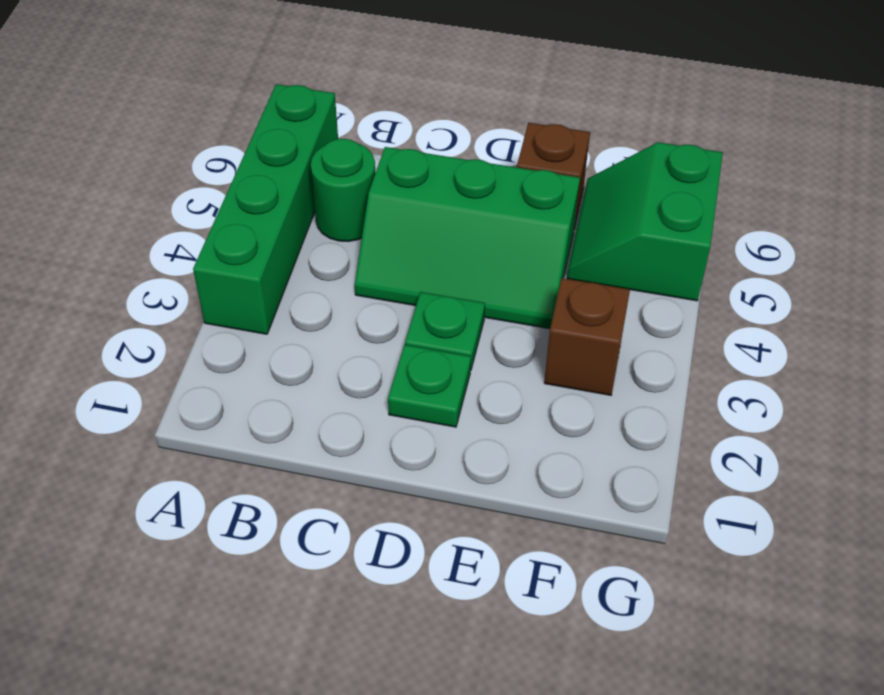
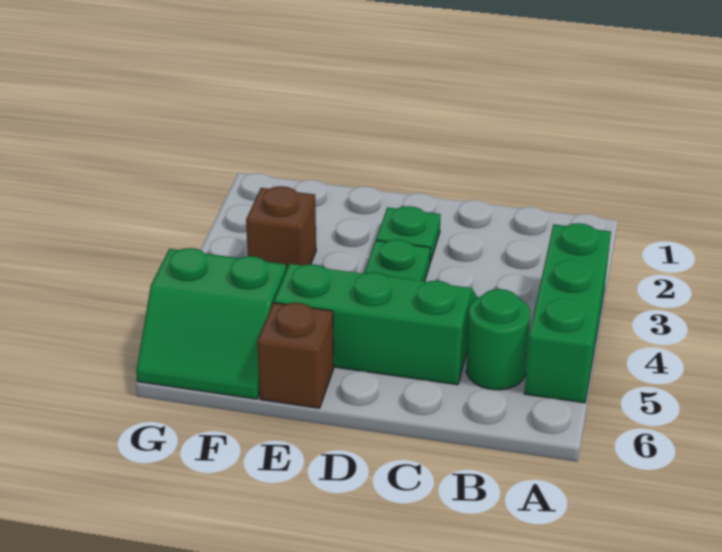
green 1x4 brick [193,84,338,334] -> green 1x3 brick [524,223,611,403]
green 2x2 slope [567,142,723,301] -> green 2x2 slope turned to [136,248,286,399]

